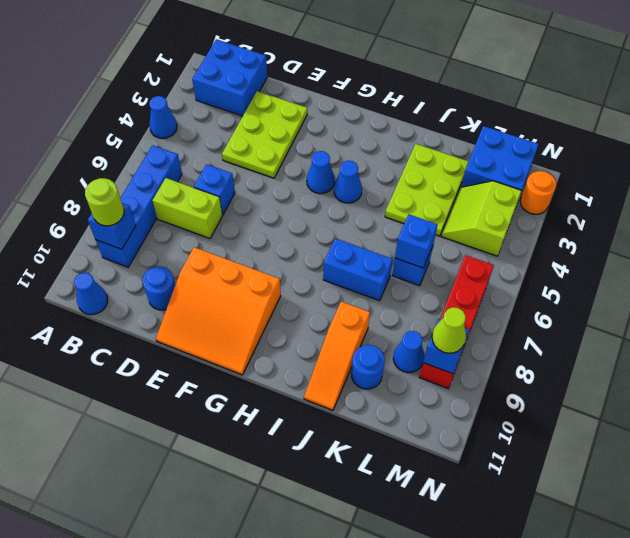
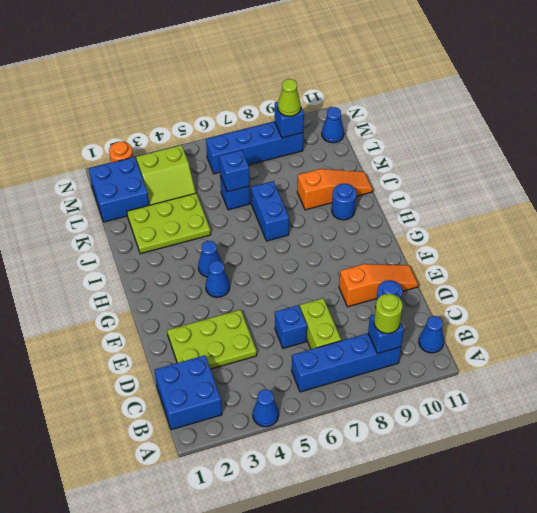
orange 3x3 slope [156,247,281,375] -> orange 1x3 slope [339,264,418,307]
blue 1x1 round brick [351,345,385,389] -> blue 1x1 round brick moved to [332,184,356,220]
blue 1x1 cone [393,331,425,373] -> blue 1x1 cone moved to [322,107,344,143]
red 1x4 brick [419,255,494,389] -> blue 1x4 brick [206,122,303,174]

